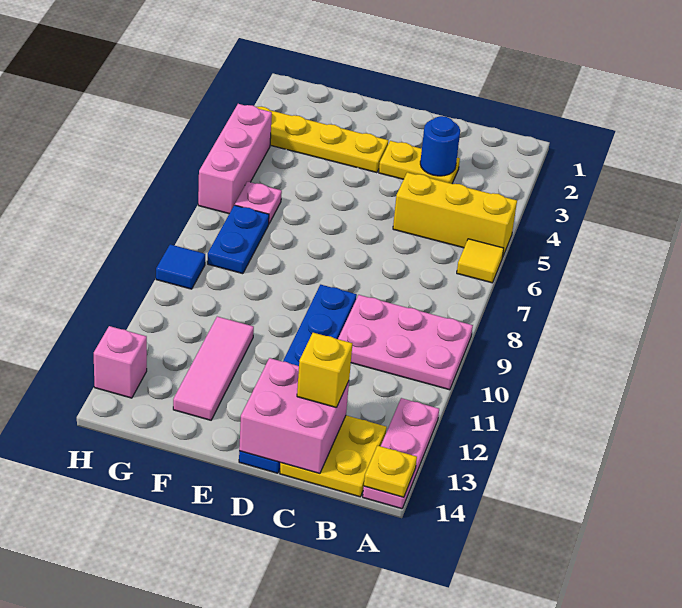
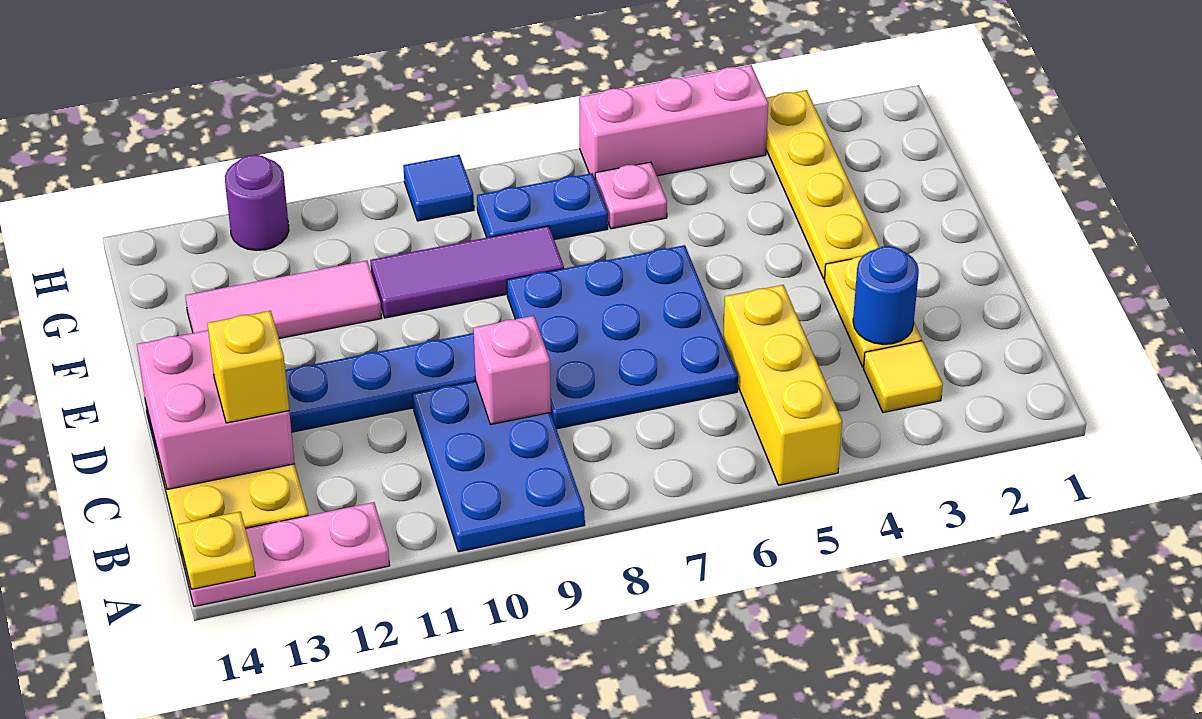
yellow 1x1 tile [457,239,504,283] -> yellow 1x1 tile moved to [864,341,943,413]
pink 2x3 plate [338,295,473,390] -> blue 2x3 plate [413,381,585,552]
none -> blue 3x3 plate [507,245,738,429]
none -> purple 1x3 tile [370,226,564,318]
none -> purple 1x1 round brick [225,155,289,250]
pink 1x1 brick [94,326,147,398] -> pink 1x1 brick moved to [474,316,551,424]

